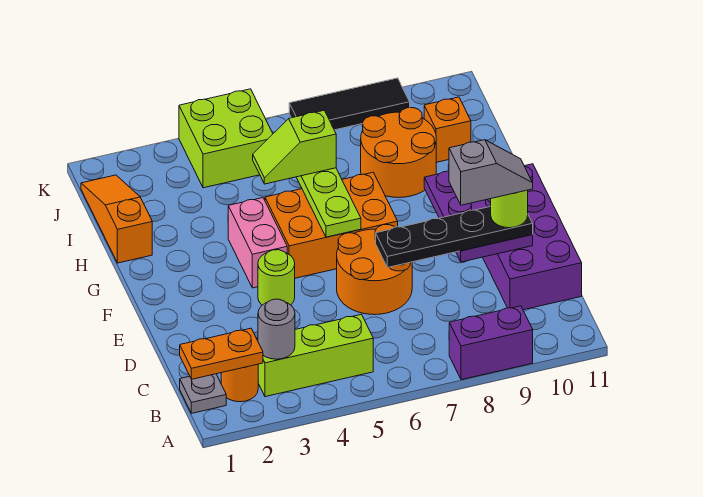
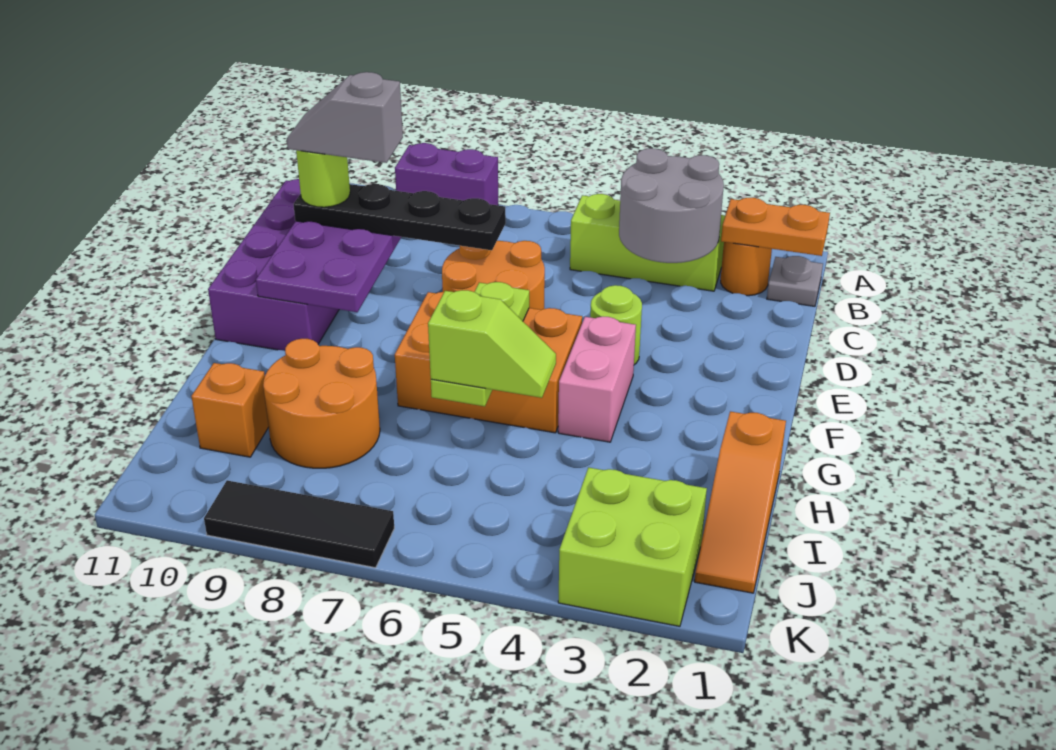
grey 1x1 round brick [258,299,295,359] -> grey 2x2 round brick [619,148,724,263]
lime 2x2 brick [179,89,273,188] -> lime 2x2 brick moved to [558,467,707,626]

